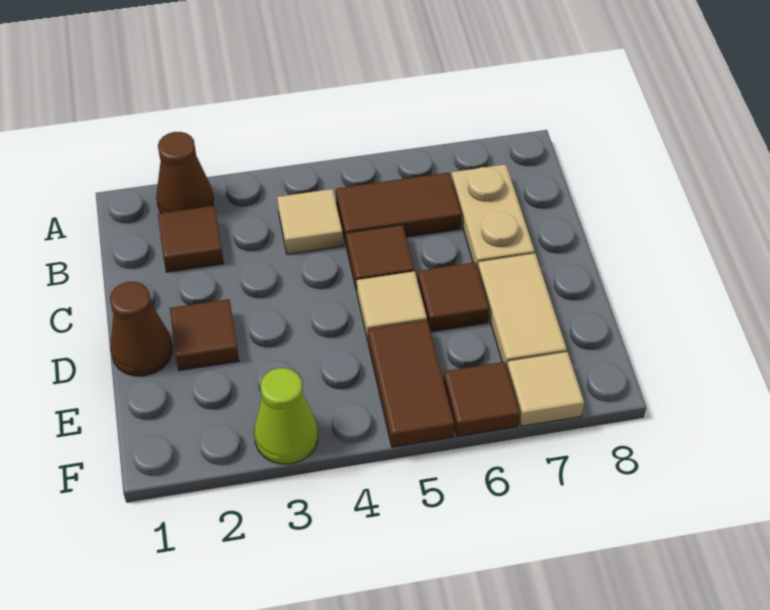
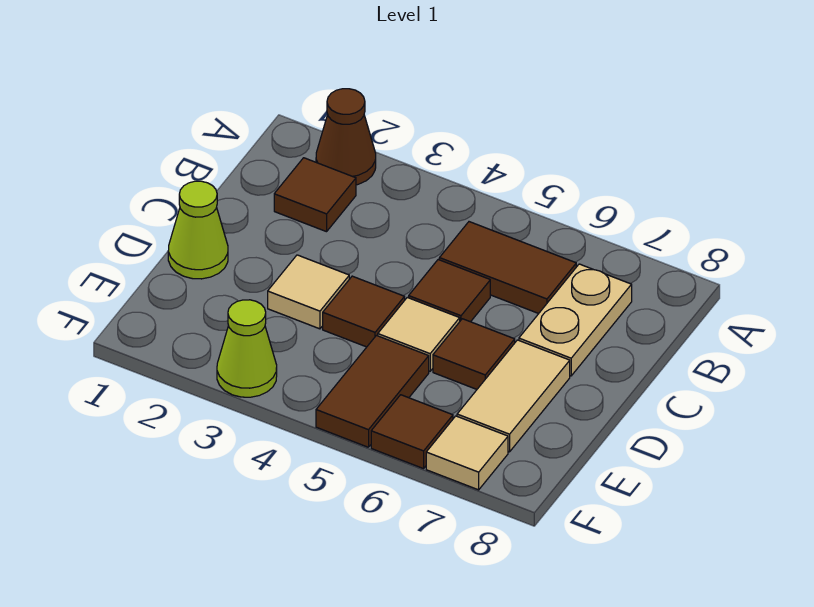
tan 1x1 tile [277,189,343,255] -> tan 1x1 tile moved to [268,255,349,329]
brown 1x1 cone [110,282,172,376] -> lime 1x1 cone [168,181,228,279]
brown 1x1 tile [170,299,239,371] -> brown 1x1 tile moved to [323,276,405,347]

